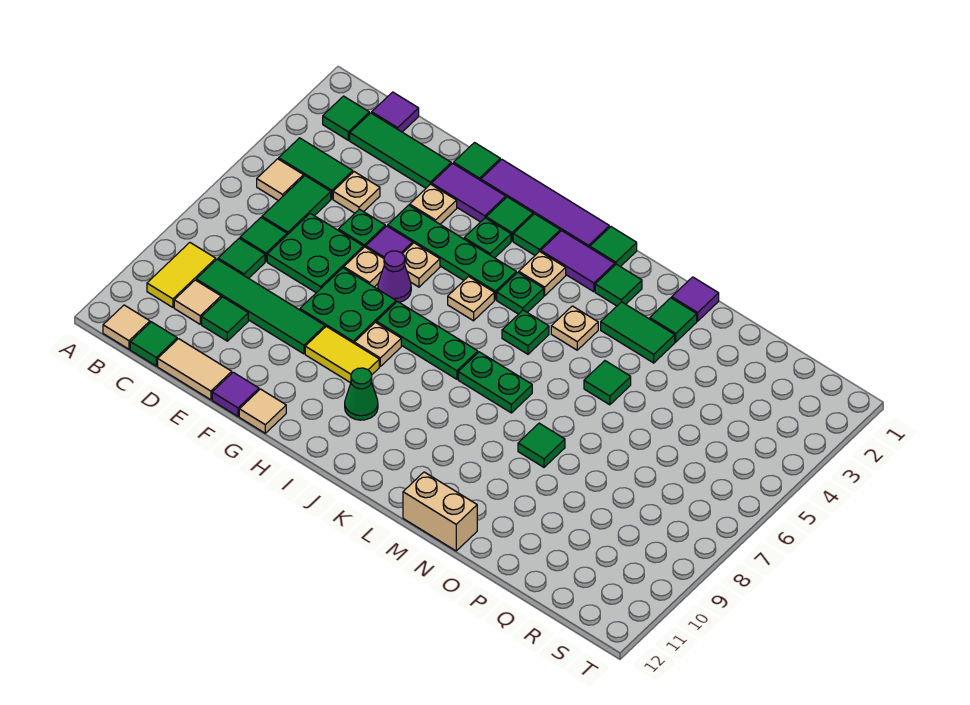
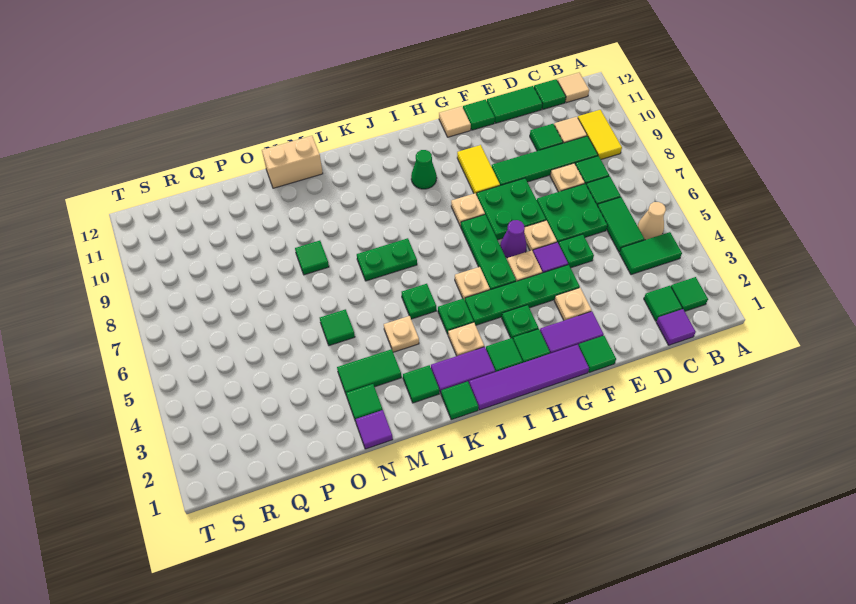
tan 1x1 tile [257,159,304,201] -> tan 1x1 cone [637,202,666,240]
green 1x3 tile [350,113,451,188] -> green 1x1 tile [644,286,682,321]
tan 1x1 plate [333,172,380,213] -> tan 1x1 plate moved to [550,163,585,192]
tan 1x2 tile [158,339,232,400] -> green 1x2 tile [487,86,542,123]
purple 1x1 tile [212,372,259,416] -> green 1x1 tile [463,99,495,130]
yellow 1x2 tile [305,326,379,383] -> yellow 1x2 tile turned to [457,145,500,195]
green 1x3 plate [376,301,478,379] -> green 1x3 plate turned to [461,215,516,290]

